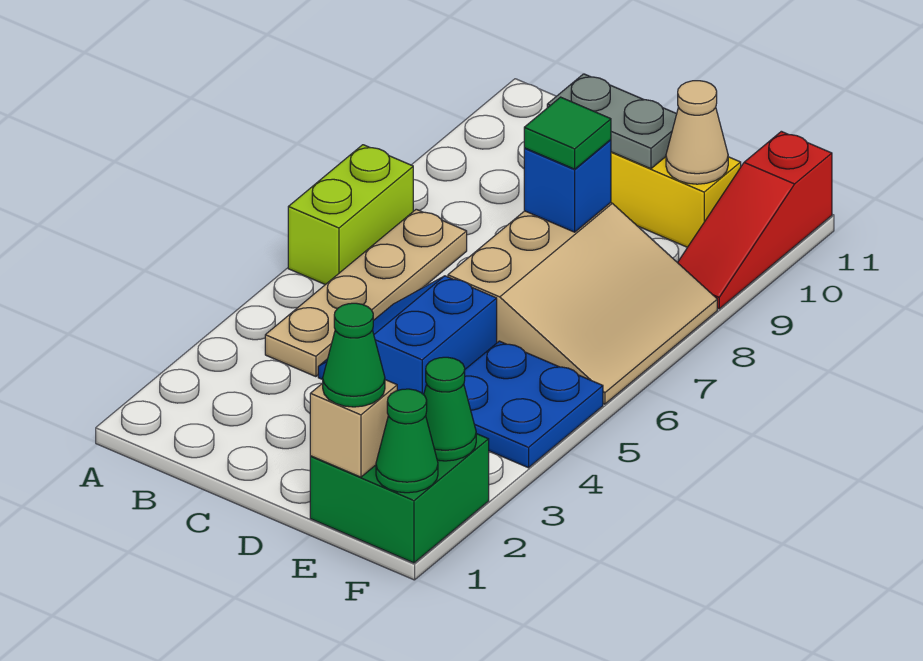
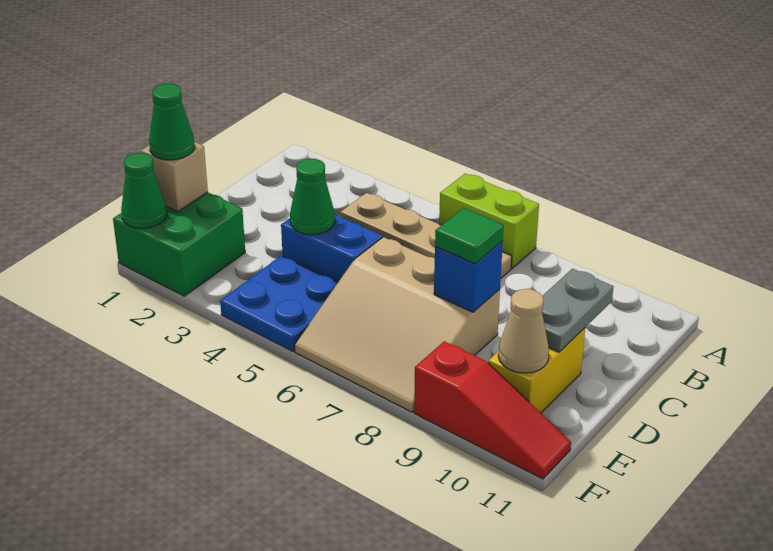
green 1x1 cone [424,357,476,461] -> green 1x1 cone moved to [290,158,335,235]
red 1x3 slope [678,131,832,309] -> red 1x3 slope turned to [414,341,571,479]

